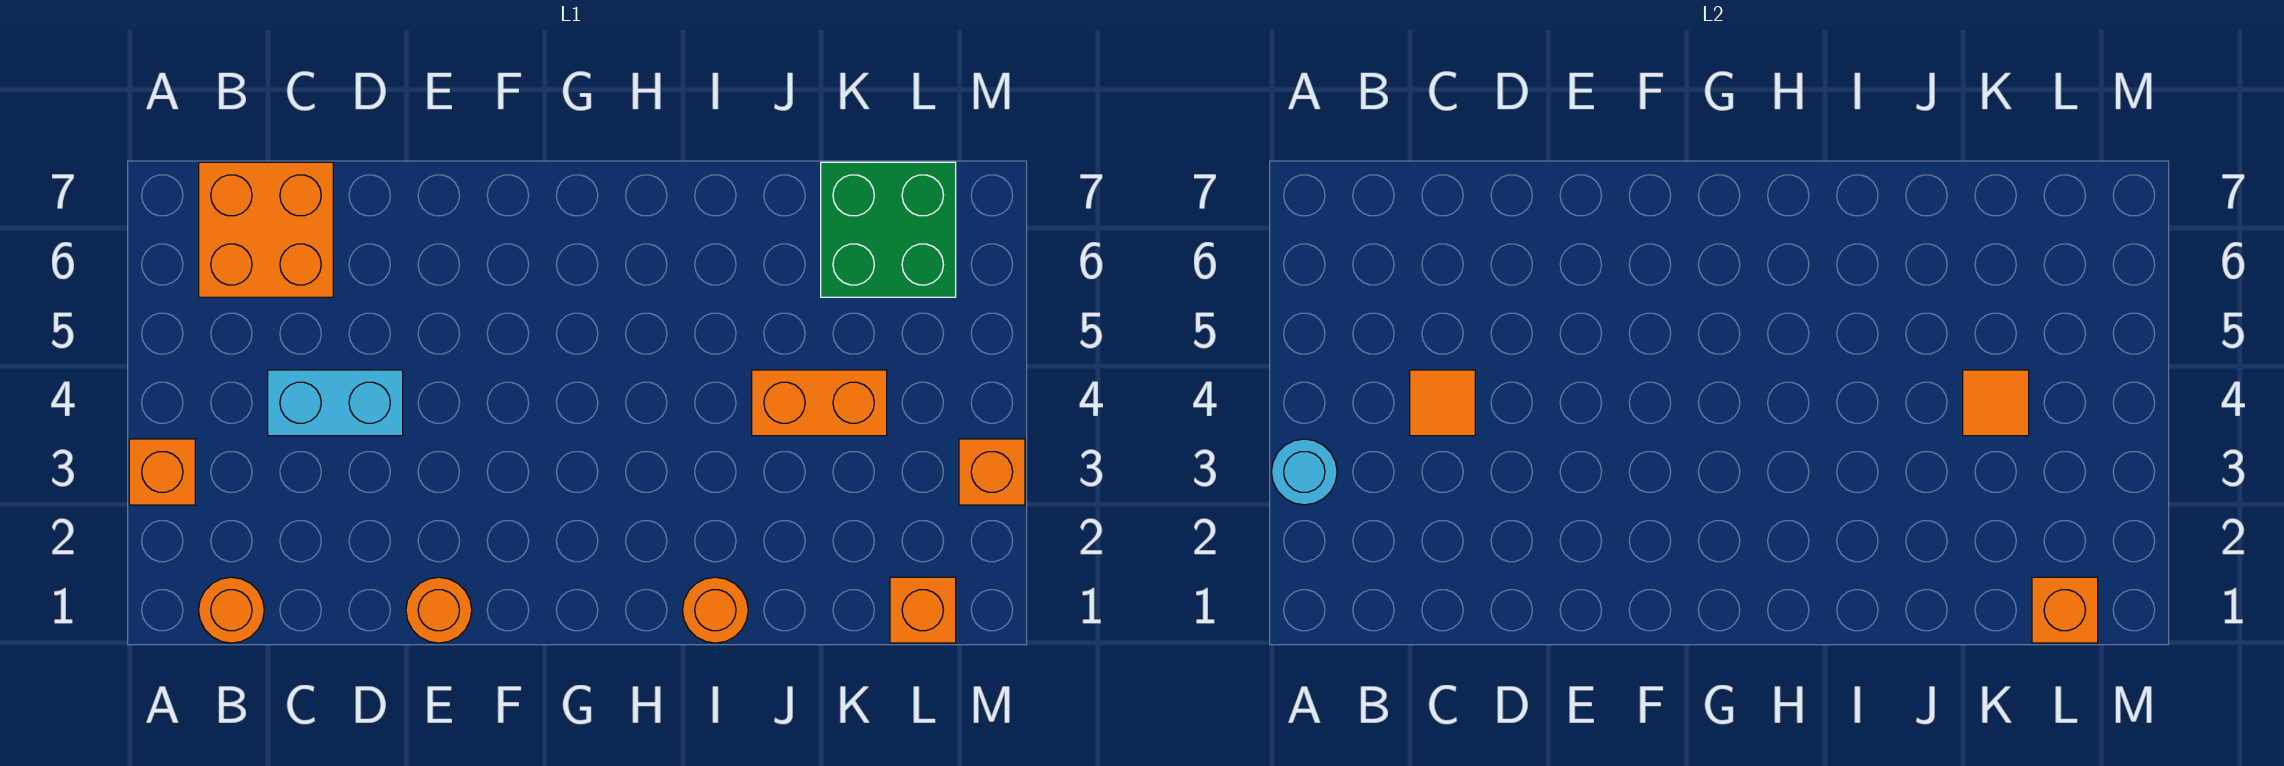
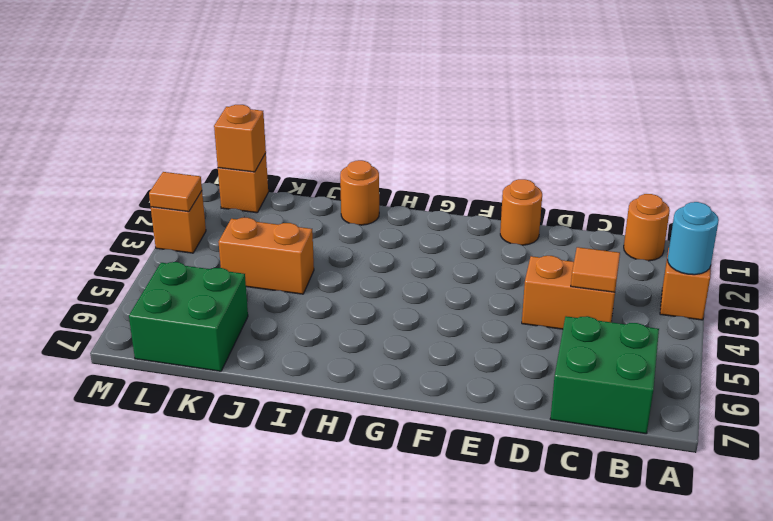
orange 2x2 brick [199,162,333,297] -> green 2x2 brick [550,316,659,434]
cyan 1x2 brick [268,370,403,436] -> orange 1x2 brick [522,256,616,329]
orange 1x1 tile [1963,370,2029,436] -> orange 1x1 tile moved to [149,172,202,212]

